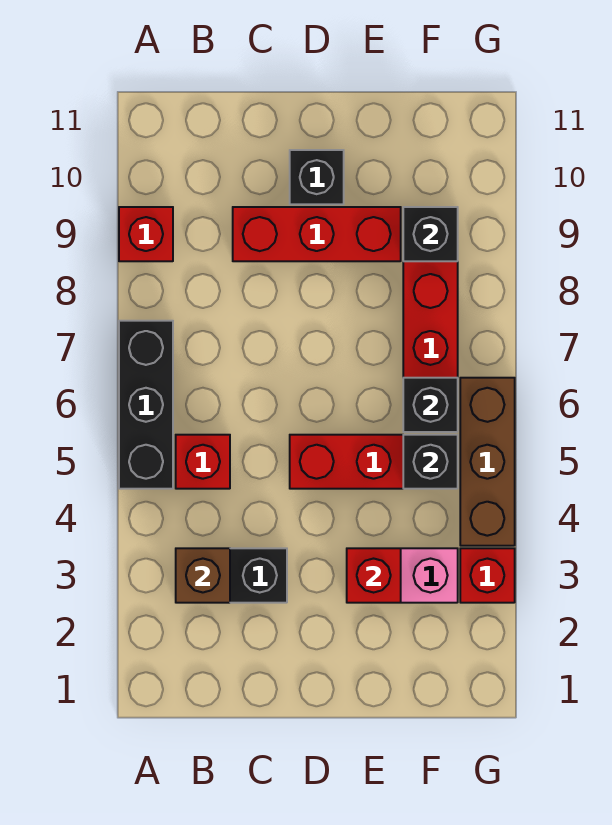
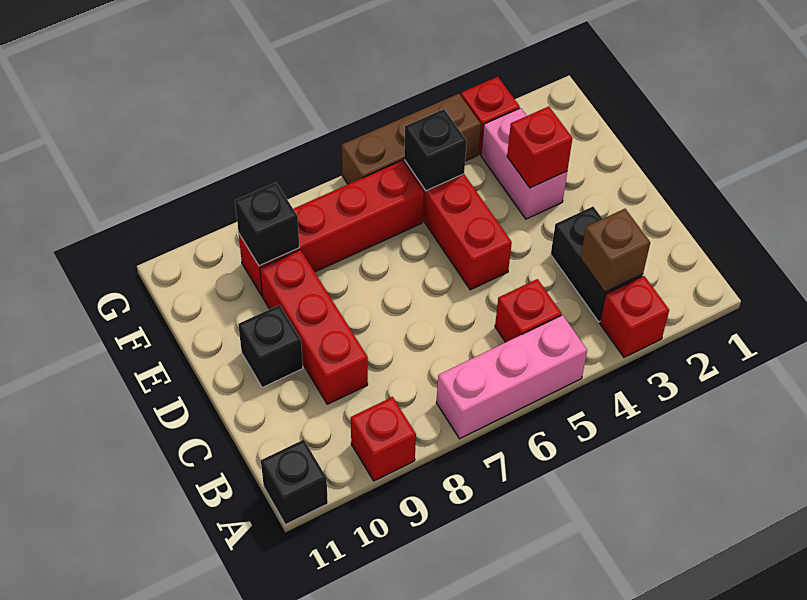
none -> red 1x1 brick [600,276,669,357]
black 1x3 brick [119,321,173,489] -> pink 1x3 brick [436,315,587,439]
black 1x1 brick [403,378,458,432] -> black 1x1 brick moved to [261,440,328,525]

